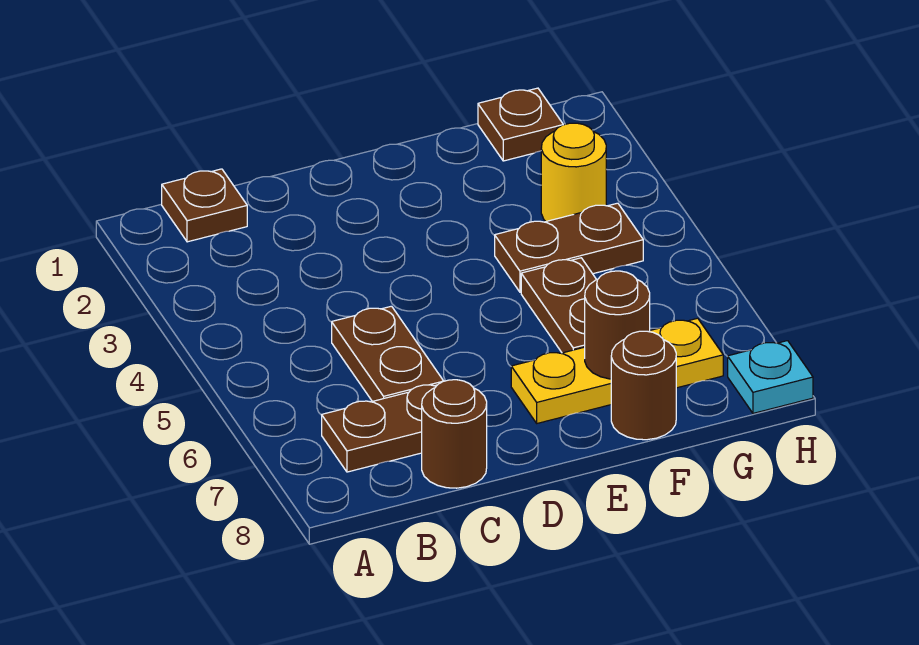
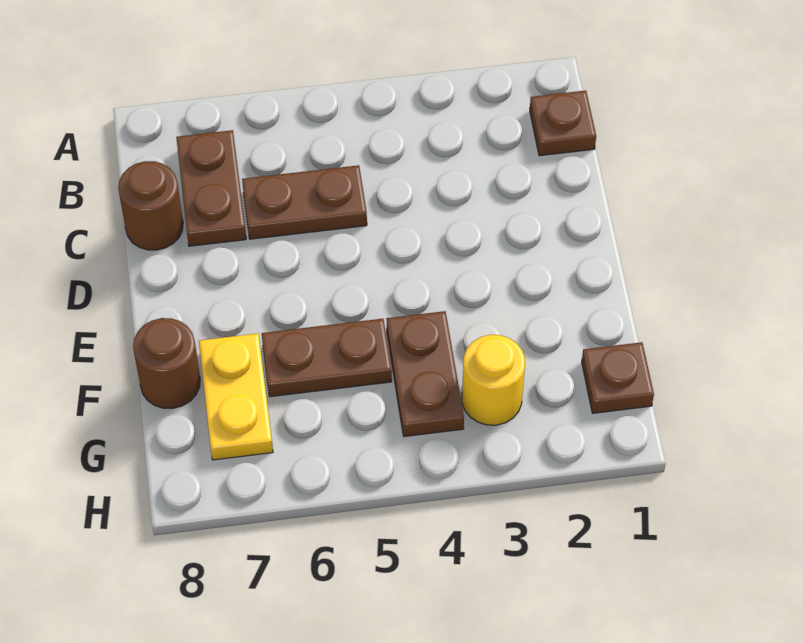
yellow 1x3 plate [511,318,723,423] -> yellow 1x2 plate [199,333,273,460]
brown 1x1 round brick [585,271,650,379] -> none
cyan 1x1 plate [728,341,813,413] -> none

